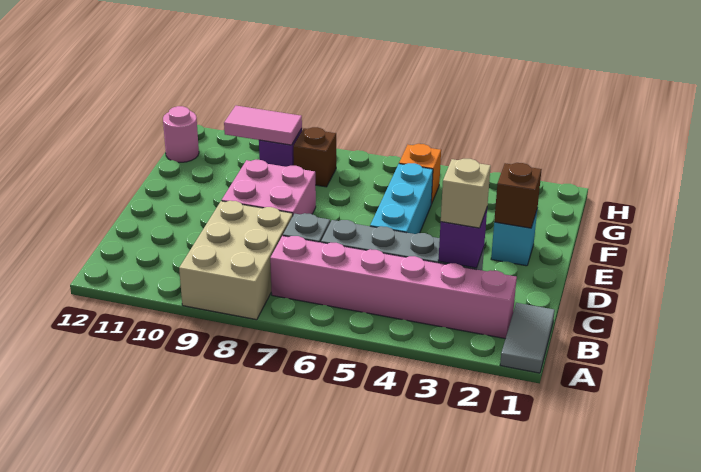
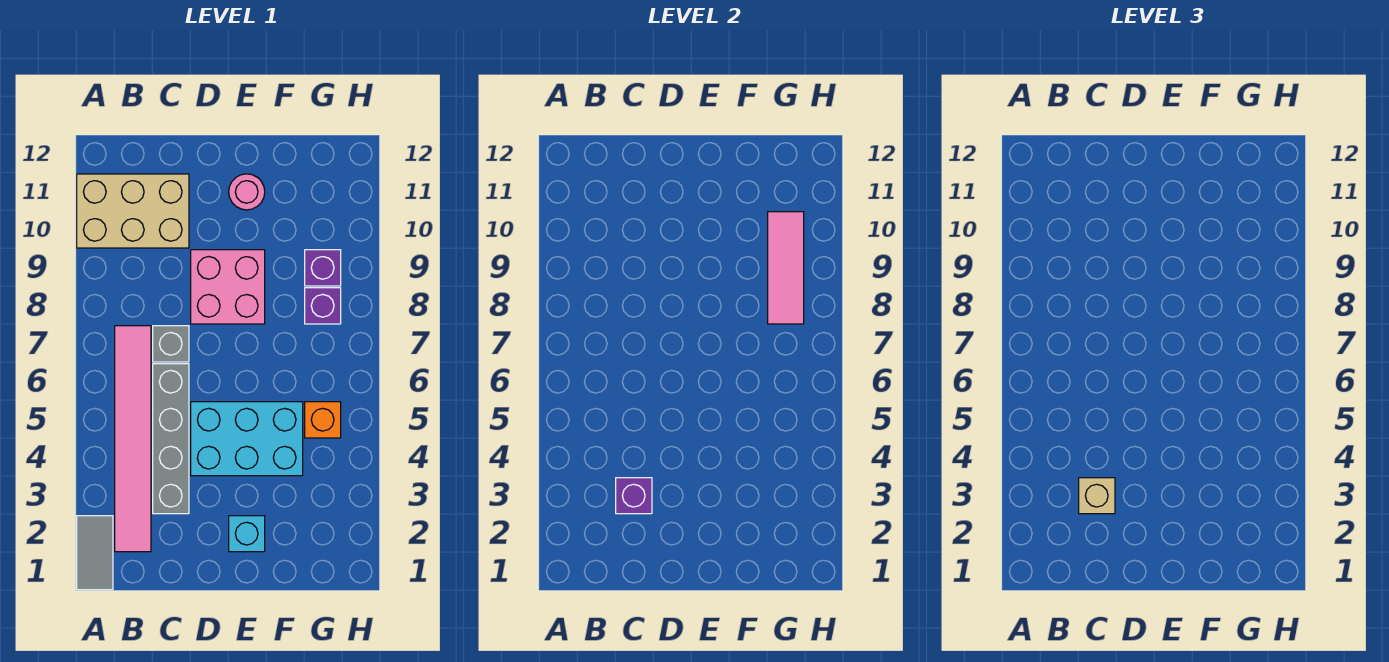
grey 1x2 tile [500,303,555,373] -> grey 1x2 tile turned to [77,516,113,590]
tan 2x3 brick [179,201,293,320] -> tan 2x3 brick moved to [77,174,189,248]
pink 1x6 brick [270,236,517,339] -> pink 1x6 tile [115,326,151,552]
cyan 1x3 brick [370,163,433,234] -> cyan 2x3 brick [191,402,303,476]
brown 1x1 brick [494,163,542,228] -> none
brown 1x1 brick [293,127,336,187] -> purple 1x1 brick [305,288,341,324]
pink 1x2 tile [224,106,302,145] -> pink 1x3 tile [768,212,804,324]
pink 1x1 round brick [163,106,199,162] -> pink 1x1 round brick moved to [229,174,265,210]

